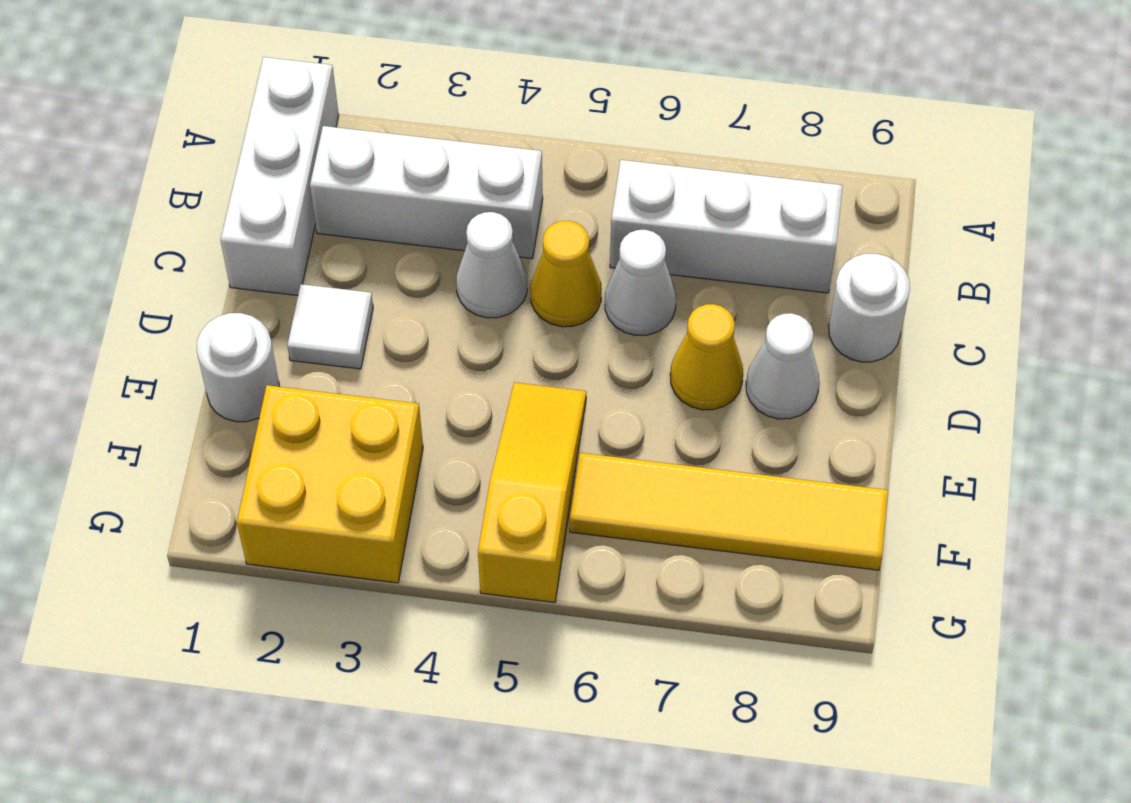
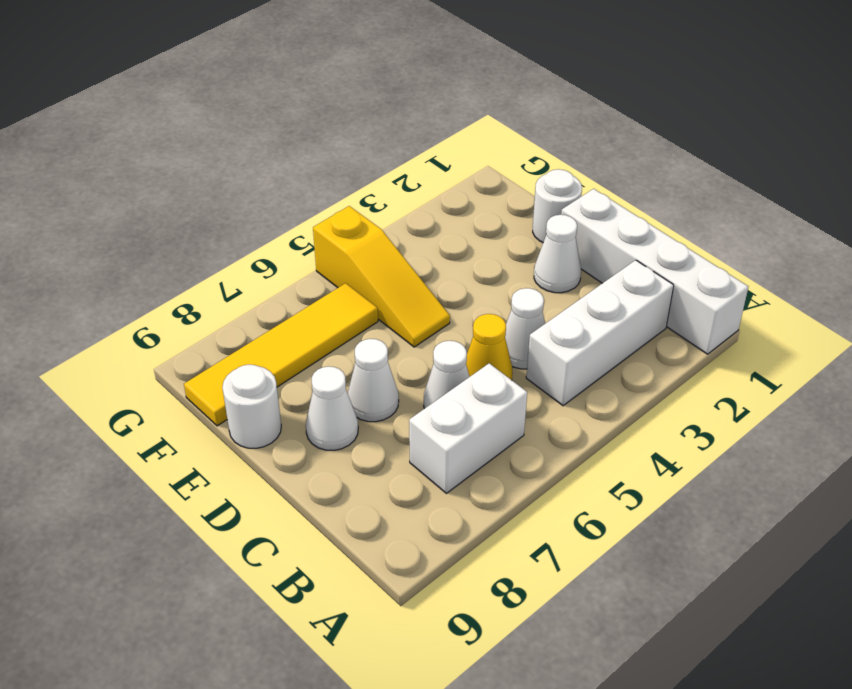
white 1x3 brick [220,57,339,295] -> white 1x4 brick [561,189,748,354]
white 1x3 brick [610,160,843,293] -> white 1x2 brick [409,363,527,493]
white 1x1 round brick [829,254,910,362] -> white 1x1 round brick moved to [222,365,281,448]
white 1x1 tile [287,284,373,369] -> white 1x1 cone [534,215,581,293]
yellow 1x1 cone [670,304,743,410] -> white 1x1 cone [348,339,399,422]
yellow 2x2 brick [237,385,423,583] -> none

